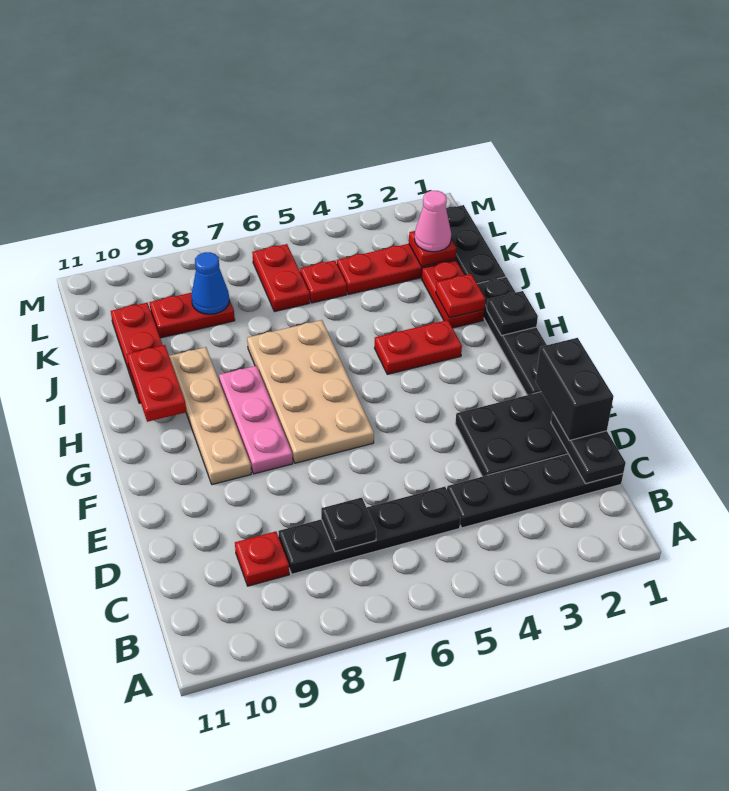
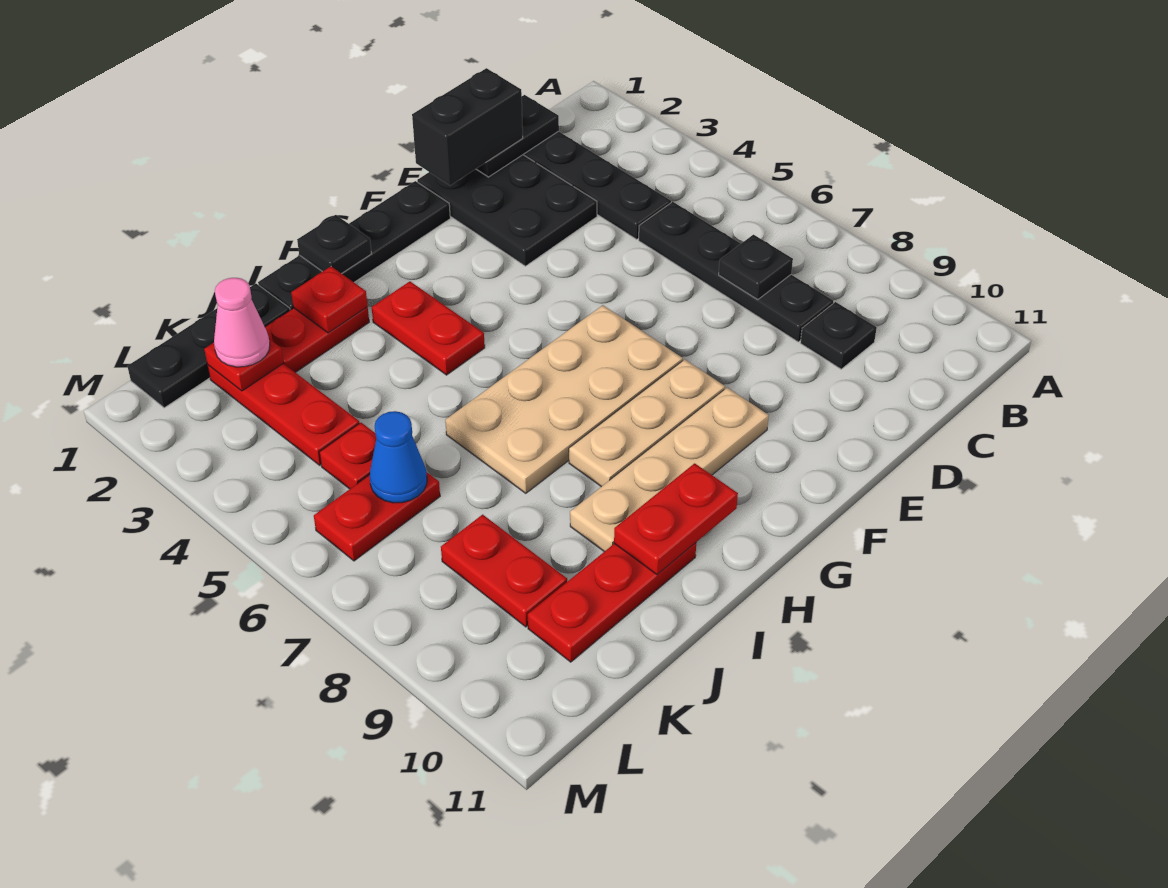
red 1x1 plate [235,531,289,586] -> black 1x1 plate [800,302,877,369]
pink 1x3 plate [219,366,293,474] -> tan 1x3 plate [569,359,725,487]
blue 1x1 cone [191,252,229,314] -> blue 1x1 cone moved to [370,411,427,503]

